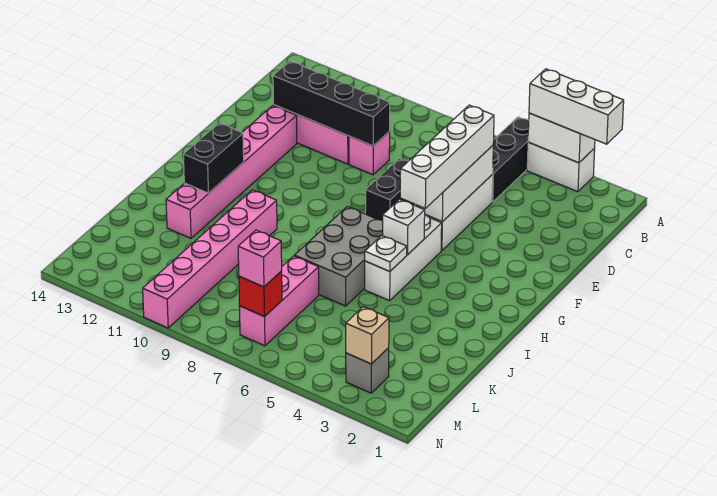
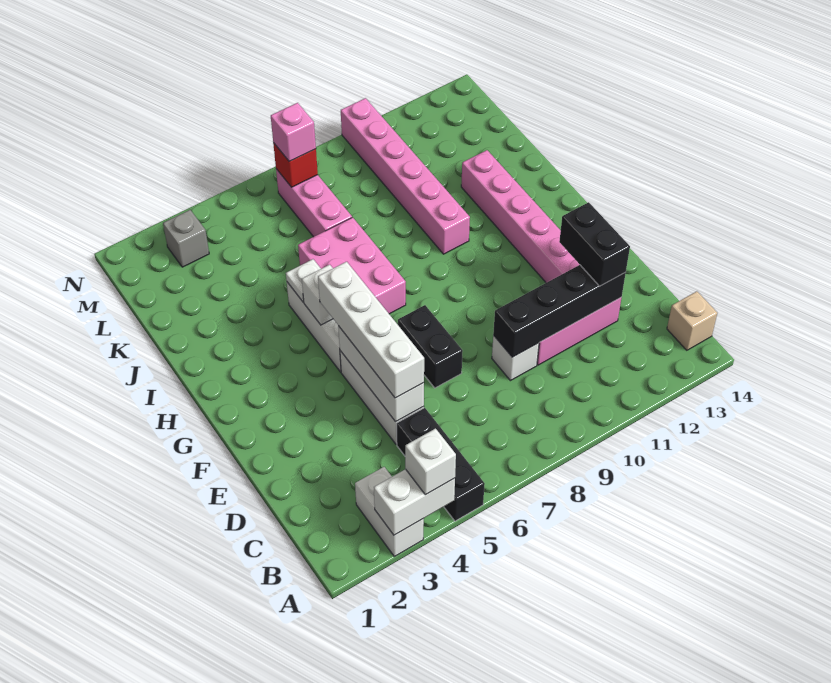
white 1x3 brick [529,69,624,144] -> white 1x1 brick [405,429,456,495]
white 1x2 brick [527,142,595,192] -> white 1x2 brick turned to [355,467,424,556]
pink 1x1 brick [349,131,390,175] -> white 1x1 brick [492,335,539,381]
grey 2x3 brick [294,207,383,306] -> pink 2x3 brick [298,217,406,314]
black 1x2 brick [183,123,244,193] -> black 1x2 brick moved to [559,202,630,286]
tan 1x1 brick [346,307,389,364] -> tan 1x1 brick moved to [667,291,717,350]

